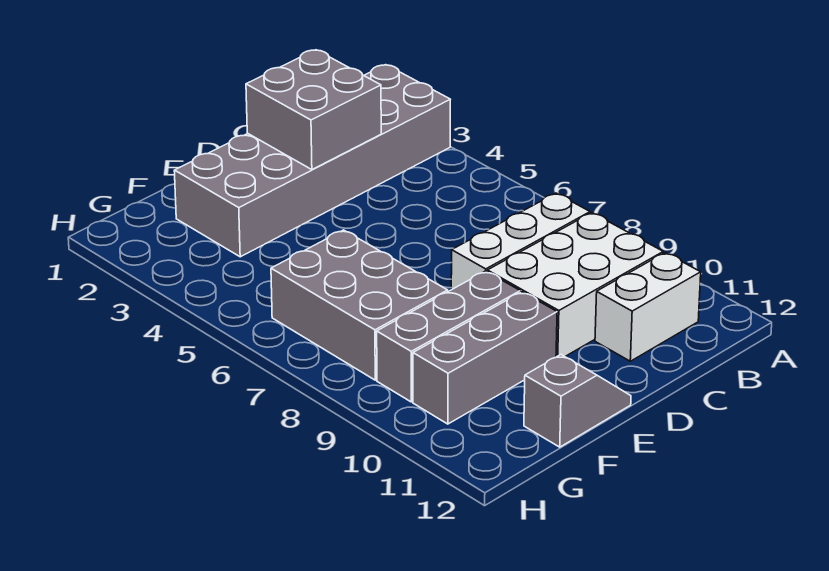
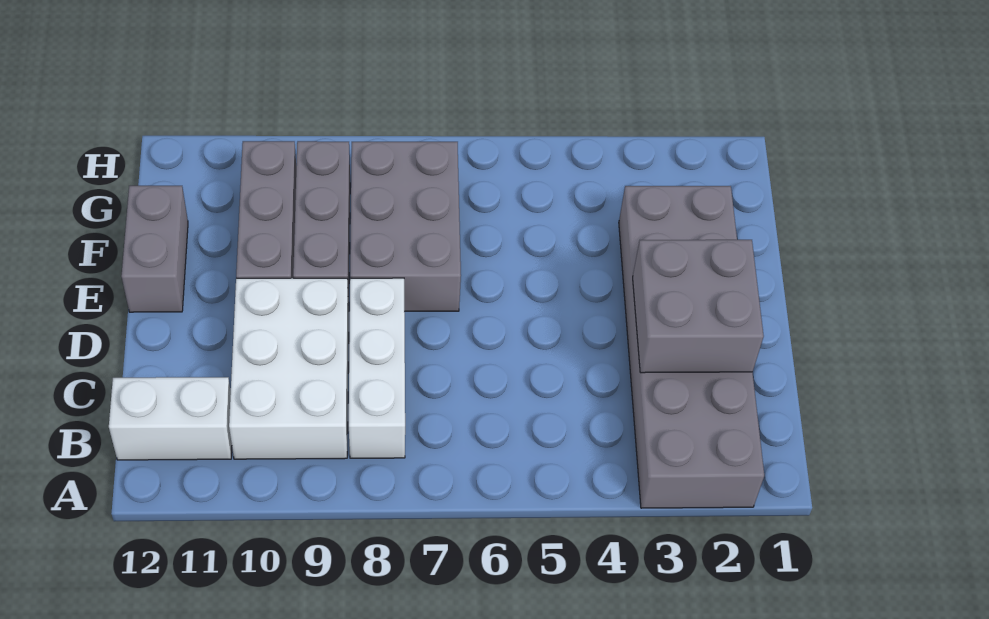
white 1x2 brick [595,253,701,361] -> white 1x2 brick turned to [109,377,232,460]
grey 1x2 slope [524,355,631,447] -> grey 1x2 brick [121,186,188,312]
grey 2x3 brick [271,230,448,380] -> grey 2x3 brick turned to [350,142,461,311]

